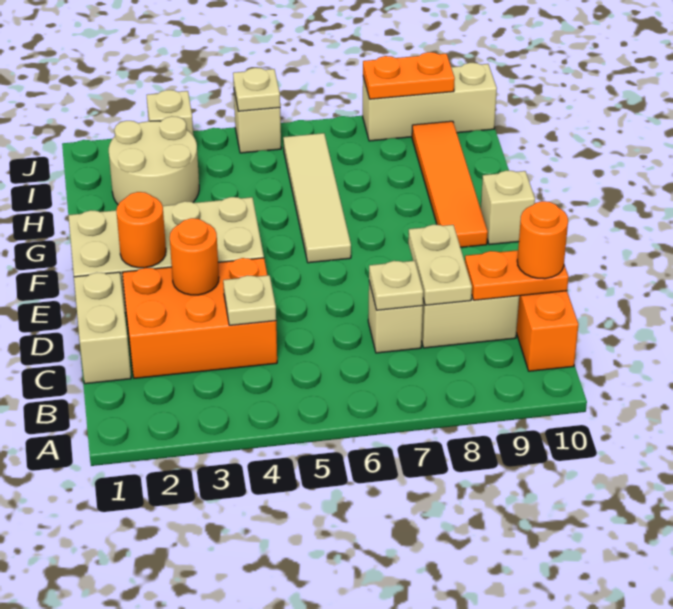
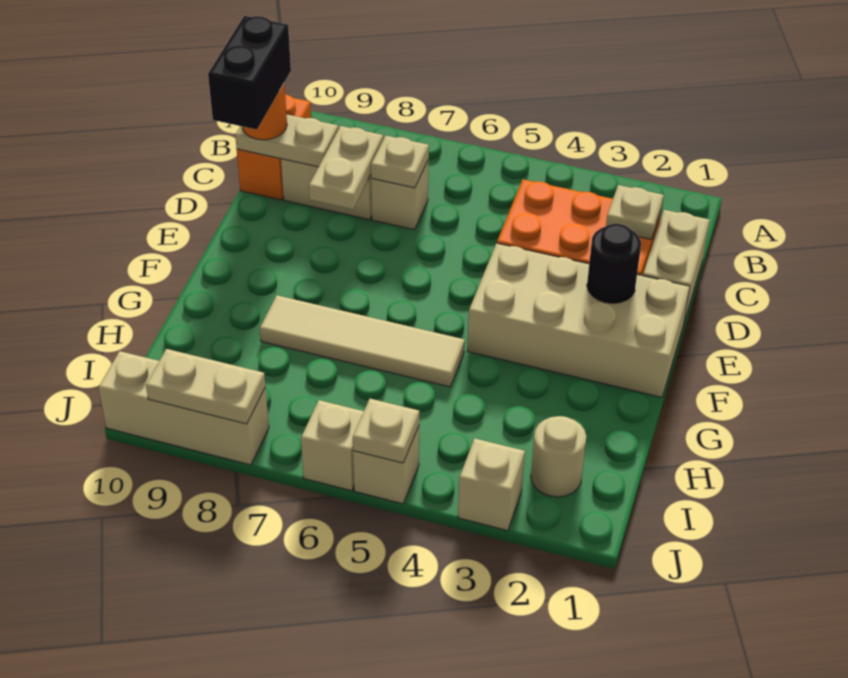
tan 1x1 plate [223,275,276,325] -> tan 1x1 plate moved to [606,185,664,240]
orange 1x2 plate [465,250,569,300] -> tan 1x2 plate [235,115,338,167]
none -> black 1x2 brick [208,16,291,130]
orange 1x1 round brick [170,218,219,295] -> none
orange 1x1 round brick [116,192,166,268] -> black 1x1 round brick [587,224,641,303]
tan 1x4 tile [283,133,351,263] -> tan 1x4 tile turned to [260,295,465,387]
orange 1x4 tile [412,121,488,247] -> none
tan 1x1 brick [481,170,535,245] -> tan 1x1 brick moved to [301,400,364,491]
tan 2x2 round brick [109,116,199,206] -> tan 1x1 round brick [531,416,586,497]
orange 1x2 plate [363,52,455,99] -> tan 1x2 plate [146,349,265,424]

